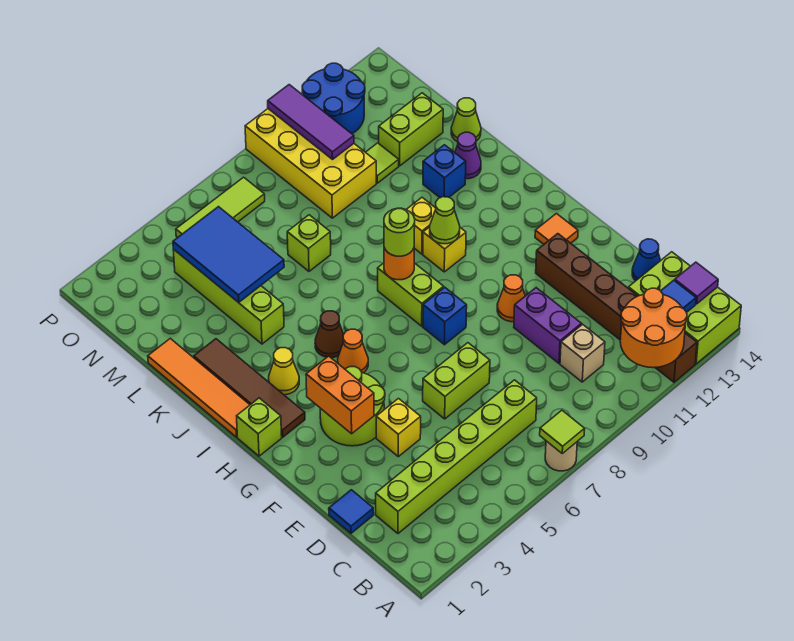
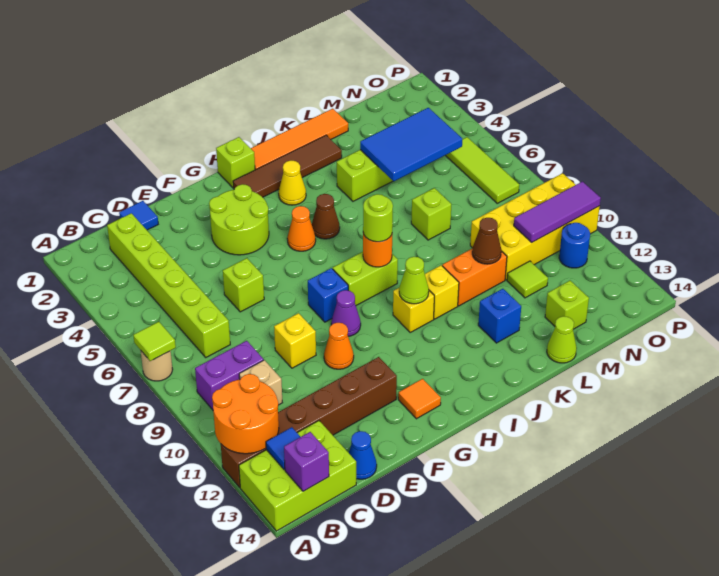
purple 1x1 tile [675,262,718,304] -> purple 1x1 brick [284,432,329,491]
purple 1x2 brick [514,288,581,363] -> purple 1x2 brick moved to [195,341,264,410]
yellow 1x1 brick [376,399,421,457] -> yellow 1x1 brick moved to [274,313,316,368]
lime 1x2 brick [423,343,490,419] -> lime 1x1 brick [223,258,264,312]
orange 1x2 brick [306,356,374,434] -> orange 1x2 brick moved to [442,248,507,306]
purple 1x1 cone [455,132,481,179] -> purple 1x1 cone moved to [331,290,361,336]
none -> brown 1x1 cone [472,218,501,264]
lime 1x2 brick [379,93,443,166] -> lime 1x1 brick [545,281,589,329]
blue 2x2 round brick [302,63,365,134] -> blue 1x1 round brick [559,223,590,268]

